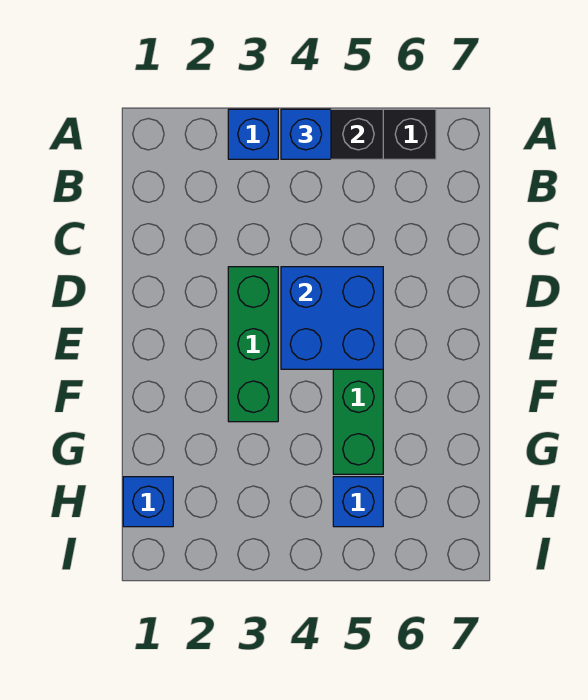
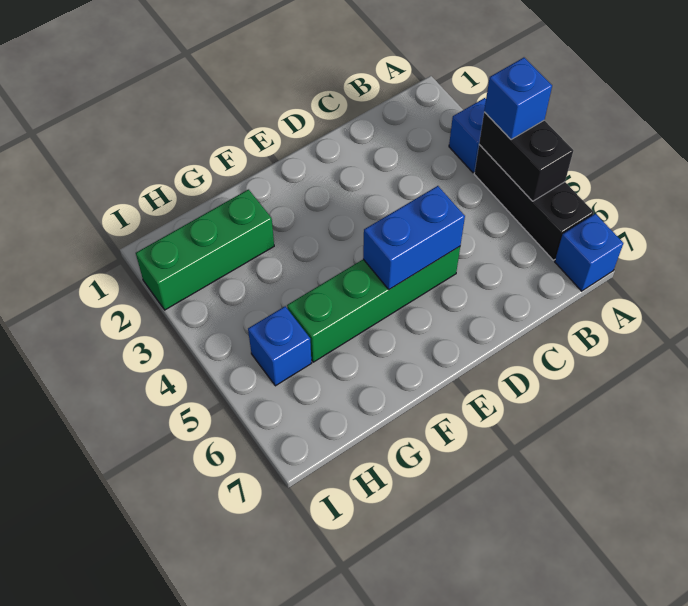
green 1x3 brick [228,267,278,422] -> green 1x3 brick moved to [136,190,274,310]
blue 2x2 brick [281,267,383,369] -> blue 1x2 brick [363,186,465,289]
blue 1x1 brick [123,477,173,527] -> blue 1x1 brick moved to [555,214,623,291]

